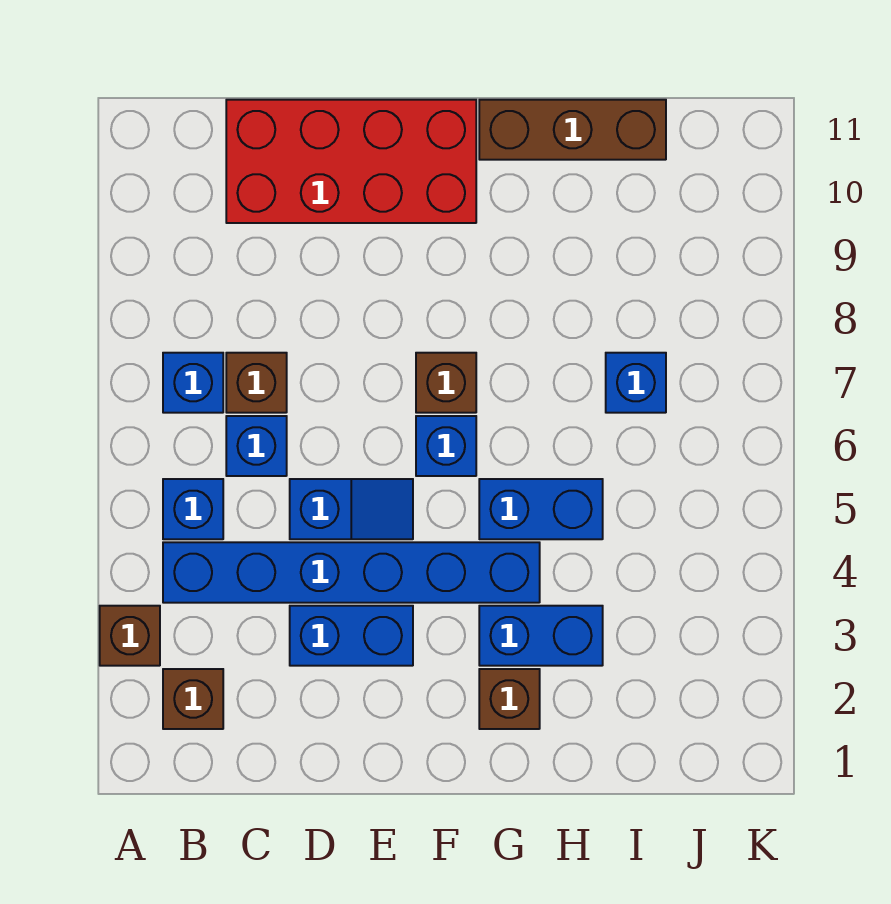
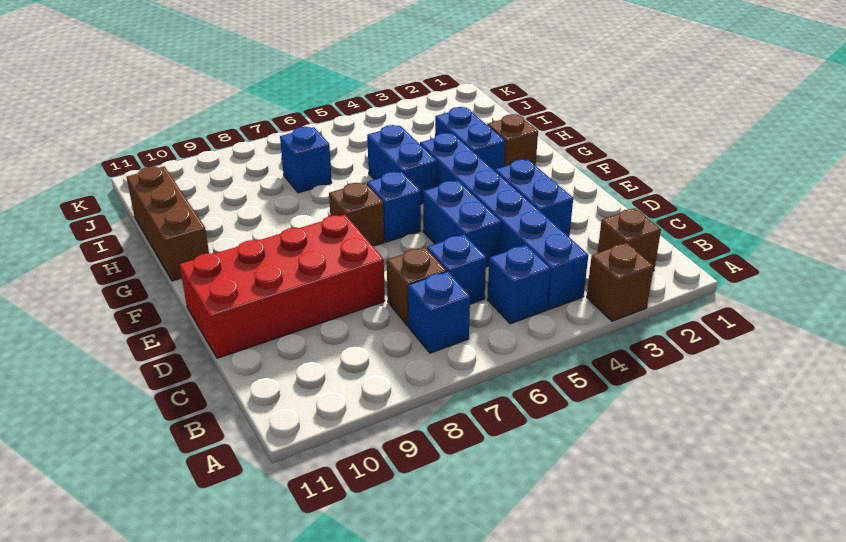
red 2x4 brick [226,100,476,223] -> red 2x4 brick turned to [179,215,385,358]
blue 1x2 slope [290,479,413,539] -> blue 1x2 brick [423,181,501,267]

